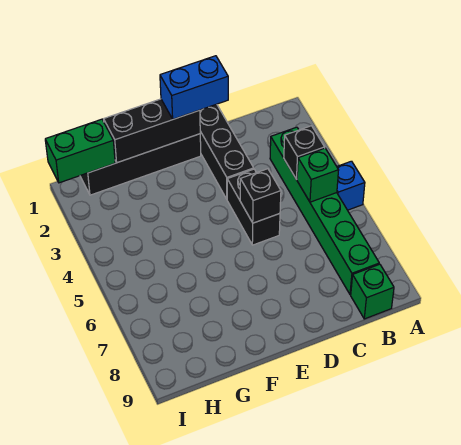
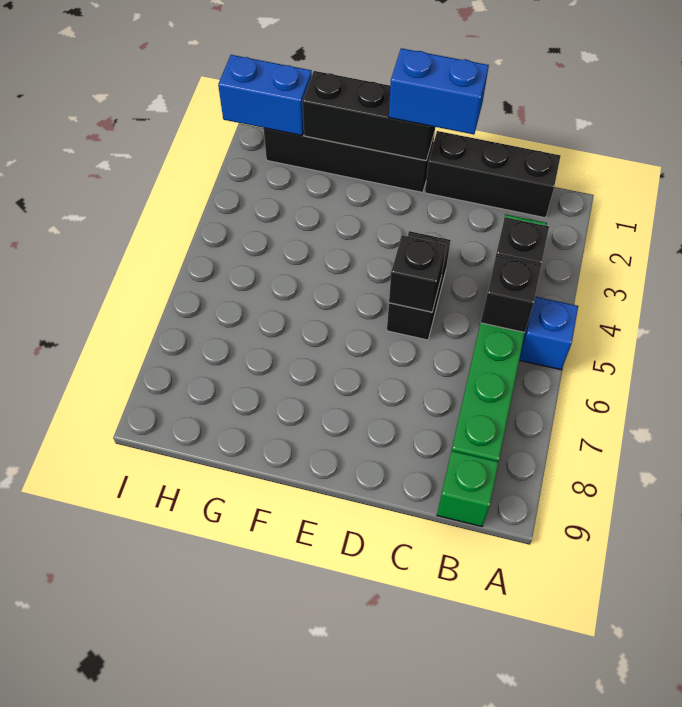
green 1x1 brick [297,148,339,202] -> black 1x1 brick [481,255,541,332]
black 1x3 brick [200,104,254,199] -> black 1x3 brick turned to [425,131,560,218]
green 1x2 brick [45,119,115,183] -> blue 1x2 brick [218,55,312,136]

